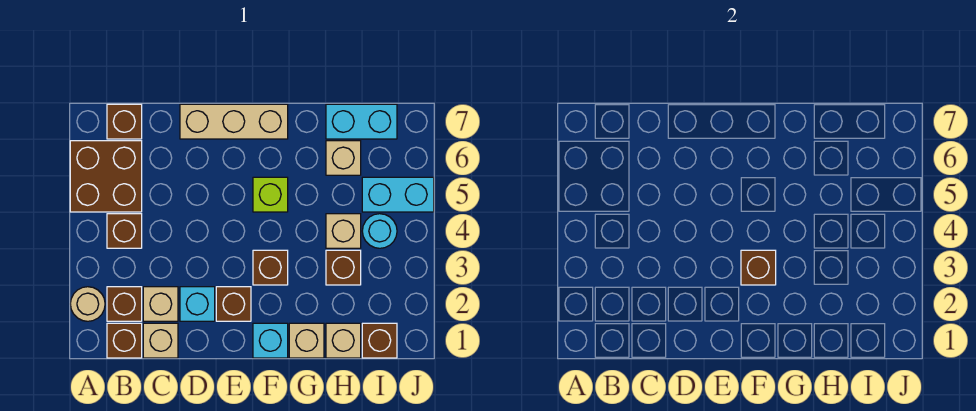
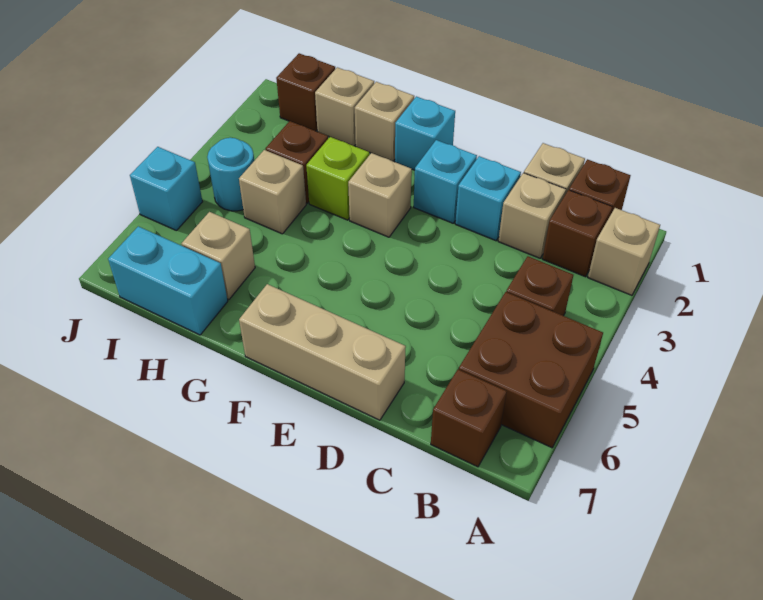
tan 1x1 round brick [70,287,105,321] -> tan 1x1 brick [588,208,660,295]
brown 1x1 brick [216,287,251,321] -> cyan 1x1 brick [414,140,477,223]
brown 1x1 brick [253,250,288,285] -> tan 1x1 brick [348,153,412,237]
brown 1x1 brick [741,250,776,285] -> none
lime 1x1 brick [253,177,288,212] -> lime 1x1 brick moved to [306,137,369,220]
cyan 1x2 brick [362,177,434,212] -> cyan 1x1 brick [130,147,202,230]

